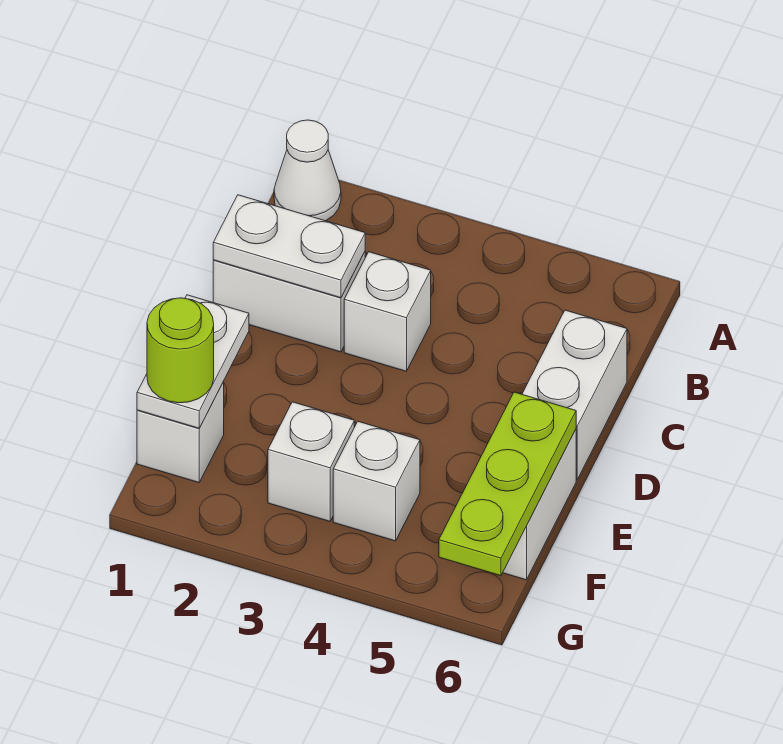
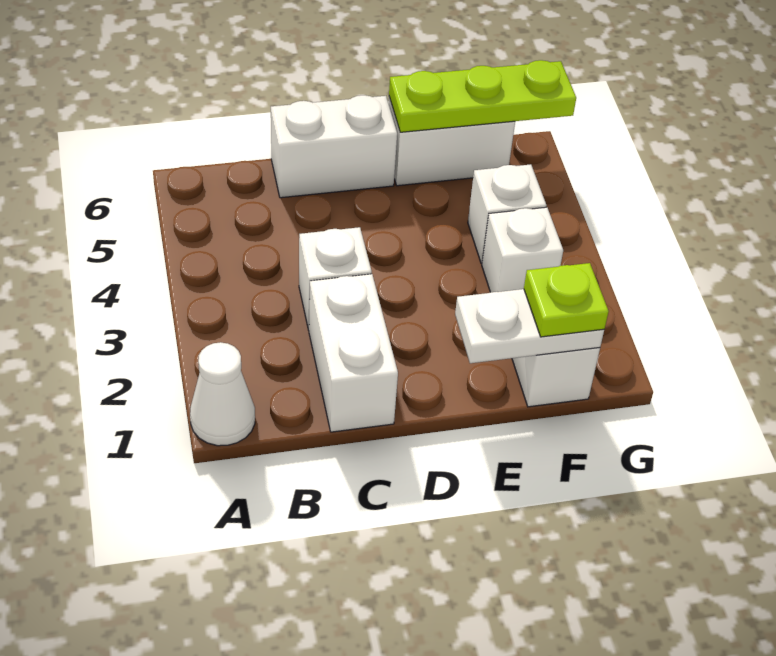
white 1x2 plate [213,195,365,298] -> none
lime 1x1 round brick [147,298,214,403] -> lime 1x1 plate [524,263,609,337]

